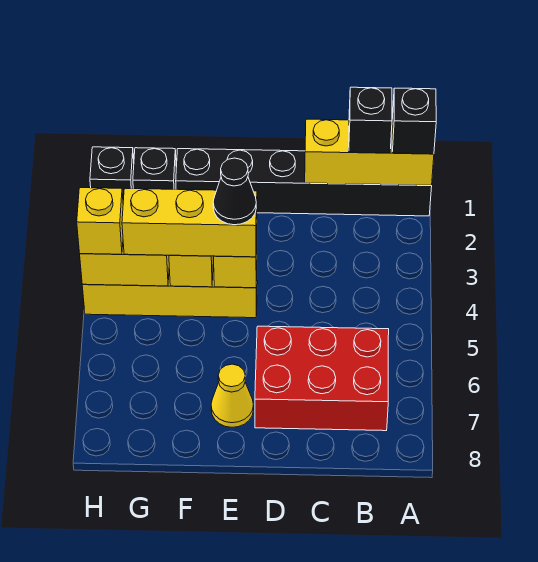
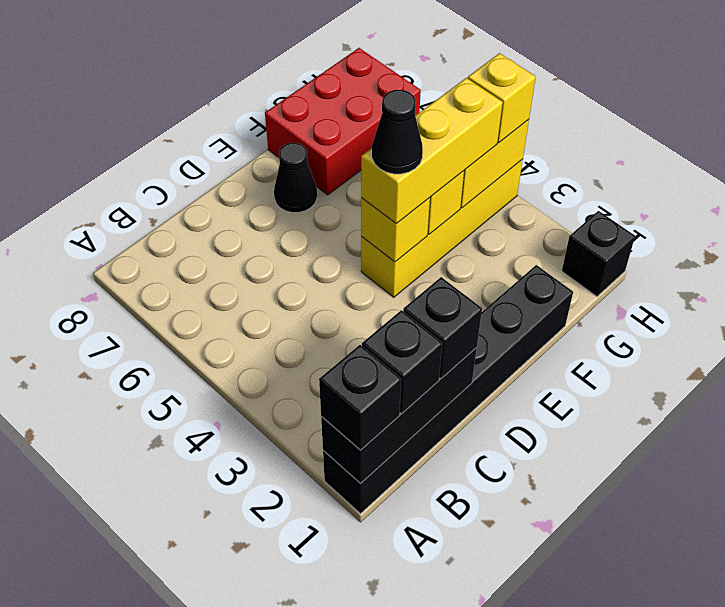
yellow 1x3 brick [305,119,434,185] -> black 1x3 brick [321,348,477,483]
red 2x3 brick [255,326,389,431] -> red 2x3 brick moved to [265,48,421,195]
yellow 1x1 cone [211,364,254,427] -> black 1x1 cone [274,143,317,213]
black 1x1 brick [133,148,176,189] -> black 1x1 brick moved to [403,277,482,379]

